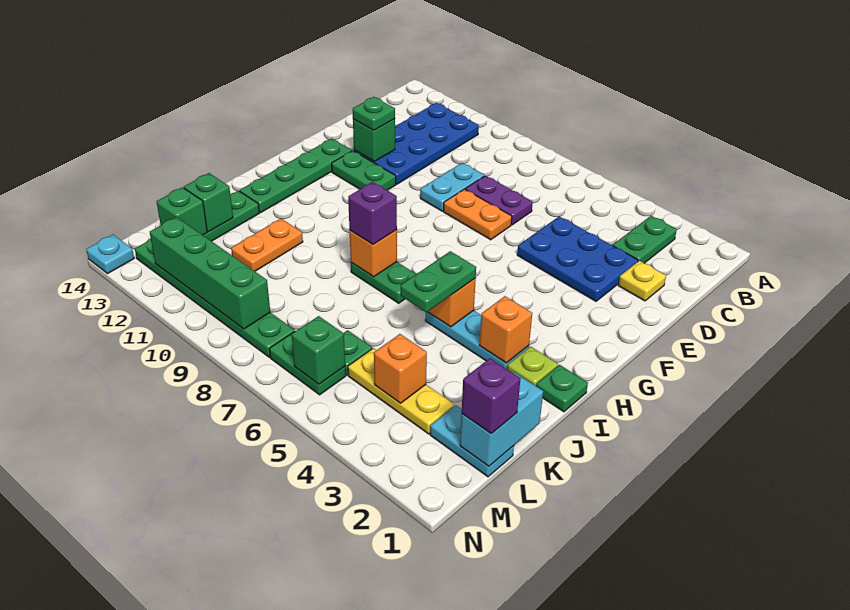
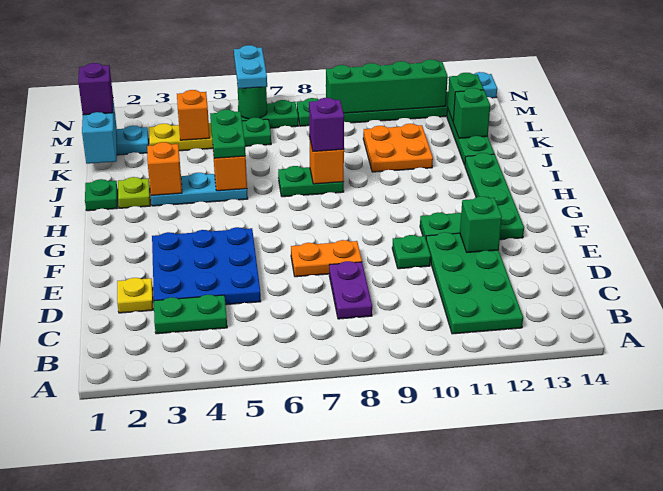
green 1x2 plate [613,216,677,263] -> green 1x2 plate turned to [154,295,227,334]
blue 2x4 plate [354,103,479,184] -> green 2x4 plate [426,232,523,334]
blue 2x3 plate [517,216,638,301] -> blue 3x3 plate [152,227,261,305]
purple 1x2 plate [465,176,533,225] -> purple 1x2 plate turned to [329,261,372,319]
cyan 1x2 plate [420,163,484,211] -> cyan 1x2 plate moved to [234,45,267,89]
green 1x1 plate [353,97,395,130] -> green 1x1 plate moved to [392,235,431,269]
orange 1x2 plate [231,219,303,271] -> orange 2x2 plate [363,124,433,172]
green 1x1 brick [292,316,345,384] -> green 1x1 round brick [237,84,267,119]

